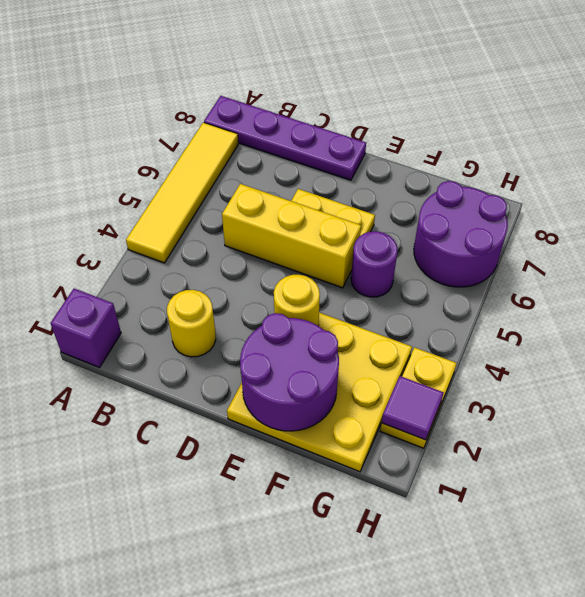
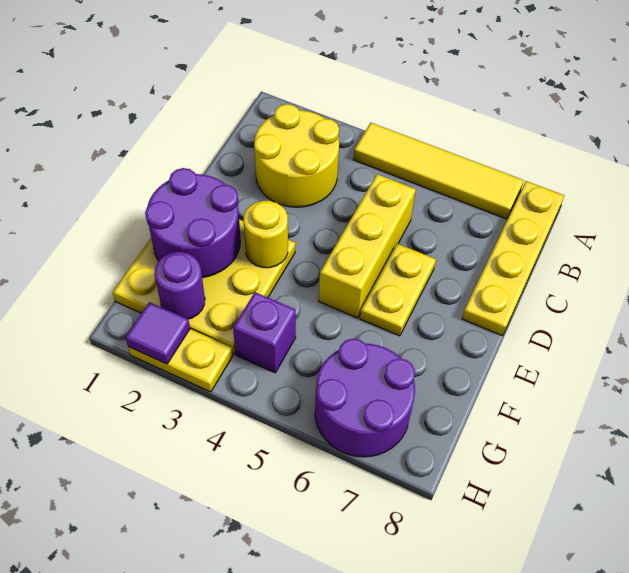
purple 1x1 brick [50,289,121,367] -> purple 1x1 brick moved to [233,292,296,373]
purple 1x4 plate [204,96,366,180] -> yellow 1x4 plate [462,181,564,336]
yellow 1x1 round brick [167,290,216,357] -> yellow 2x2 round brick [254,104,339,207]
purple 1x1 round brick [351,231,398,297] -> purple 1x1 round brick moved to [155,252,205,319]

